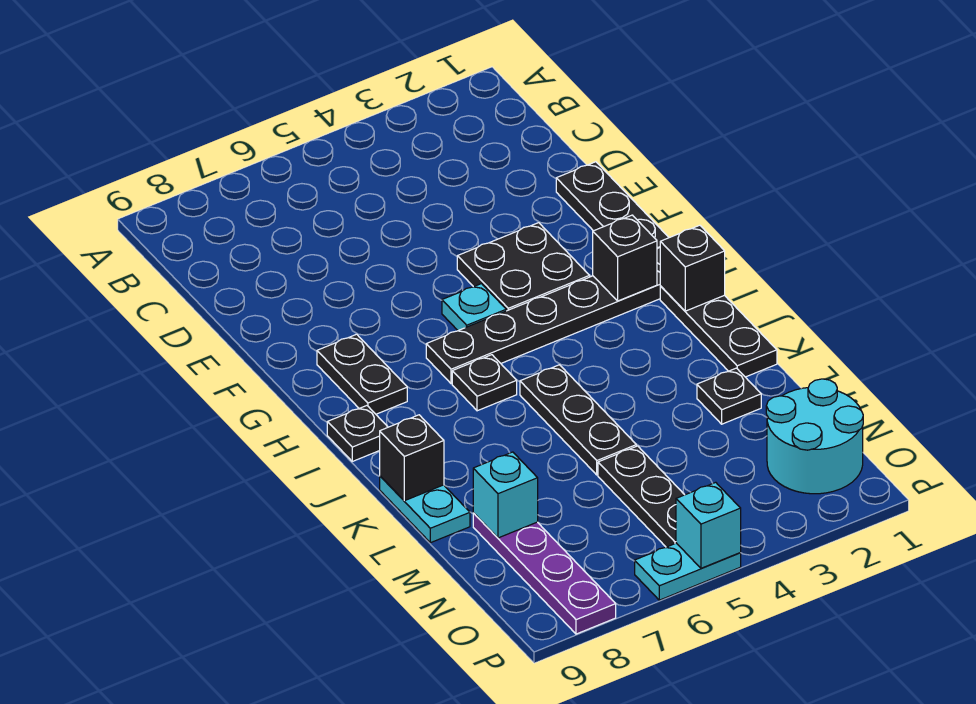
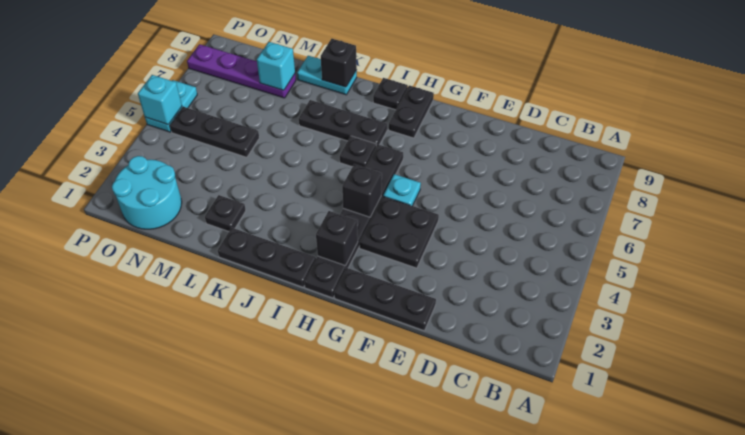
black 1x2 plate [317,334,407,414] -> black 1x2 plate turned to [389,85,434,138]
black 1x1 brick [660,225,725,311] -> black 1x1 brick moved to [342,164,382,217]
black 1x3 plate [520,365,636,475] -> black 1x3 plate moved to [299,100,387,146]

